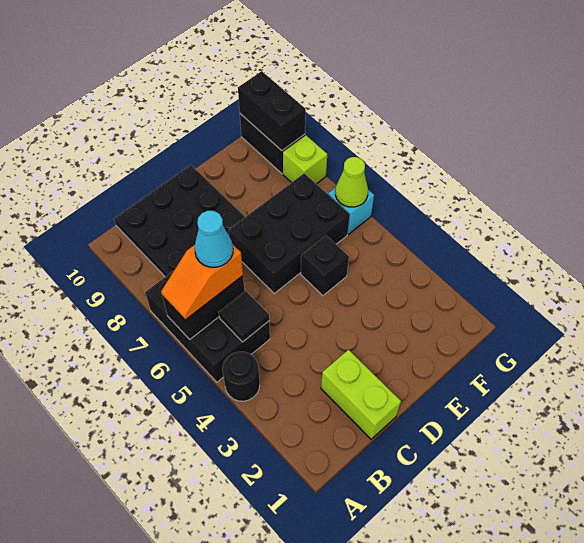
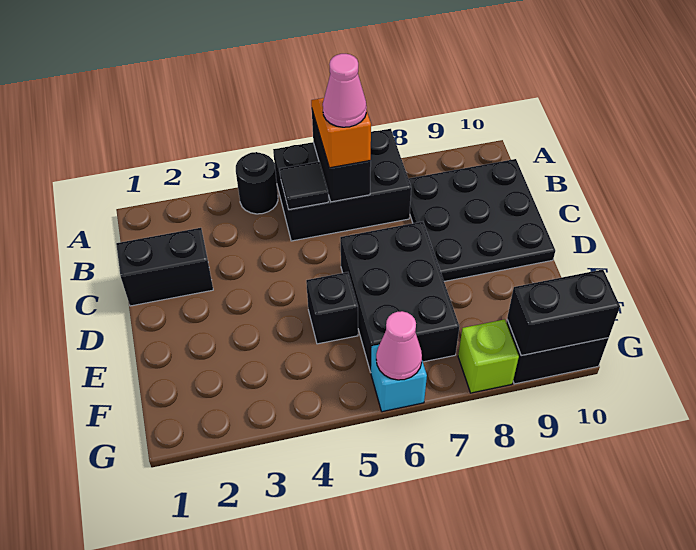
cyan 1x1 cone [195,211,233,267] -> pink 1x1 cone [323,54,367,127]
lime 1x2 brick [321,350,401,439] -> black 1x2 brick [116,228,213,306]
lime 1x1 cone [335,157,368,207] -> pink 1x1 cone [376,311,422,380]

